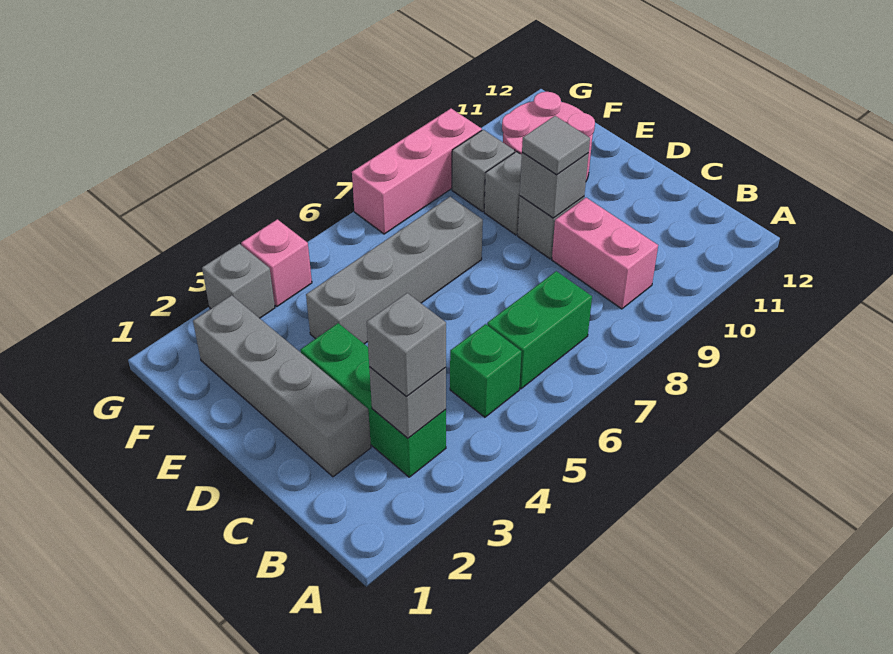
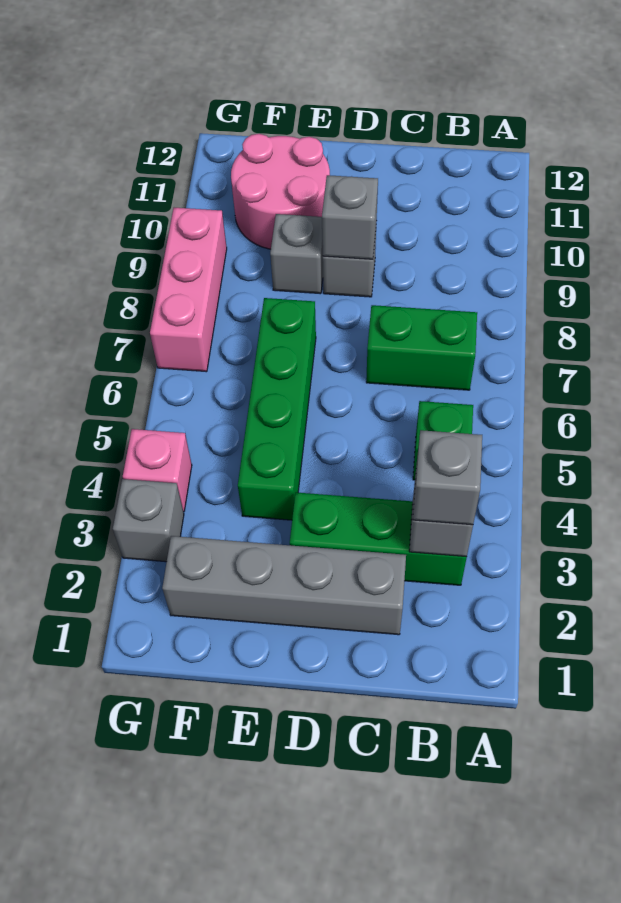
green 1x2 brick [487,271,592,389] -> green 1x2 brick turned to [366,305,477,390]
pink 1x2 brick [552,198,658,309] -> none
grey 1x1 tile [522,116,590,175] -> none
grey 1x4 brick [306,197,483,344] -> green 1x4 brick [238,298,316,520]
grey 1x1 brick [452,130,515,212] -> none

